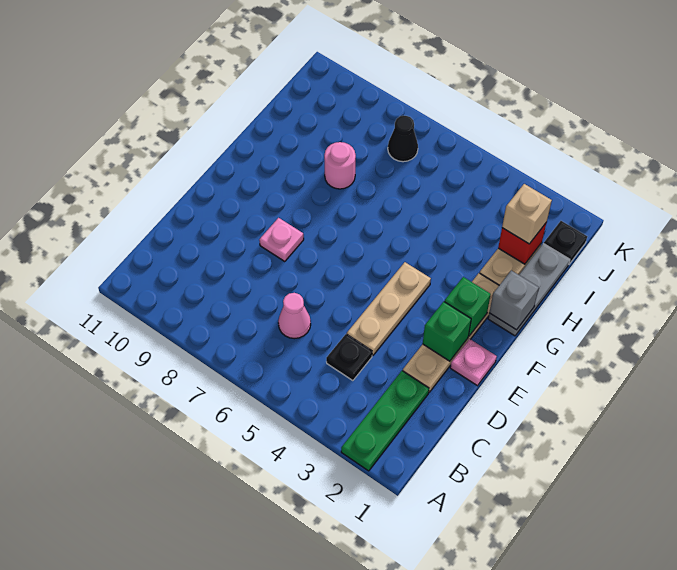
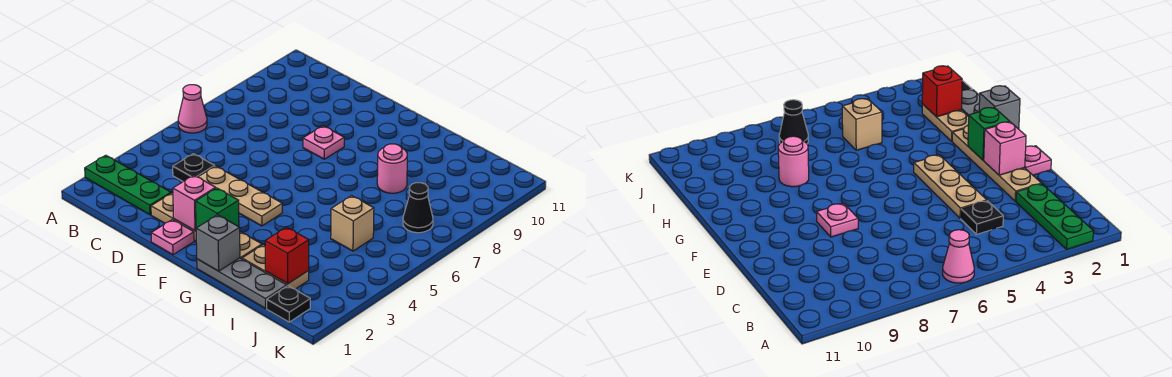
pink 1x1 cone [278,293,311,339] -> pink 1x1 cone moved to [178,85,207,133]
green 1x1 brick [423,302,471,361] -> pink 1x1 brick [173,175,216,231]
tan 1x1 brick [502,184,552,244] -> tan 1x1 brick moved to [331,196,374,251]

